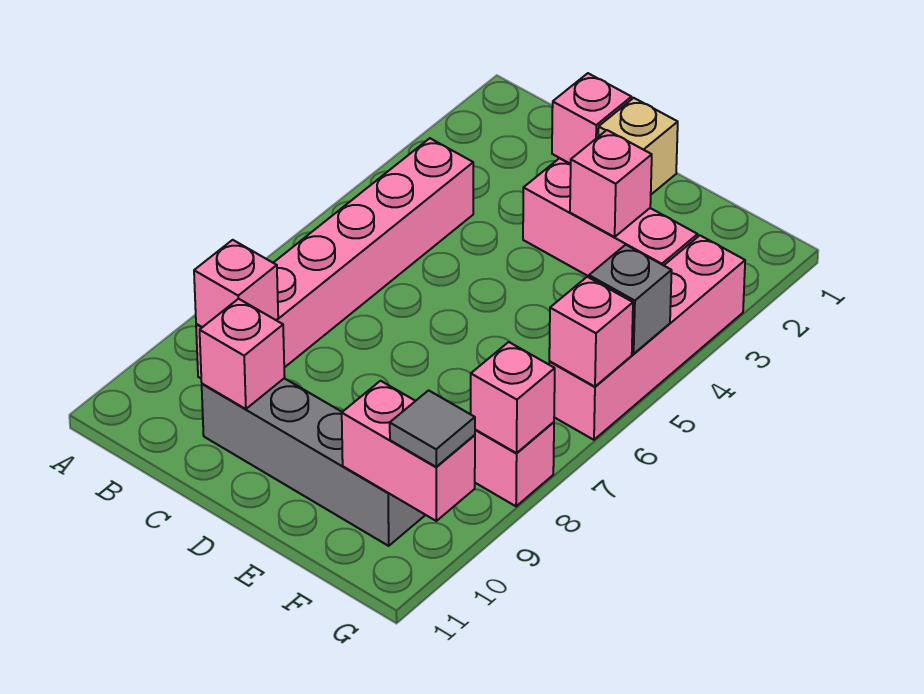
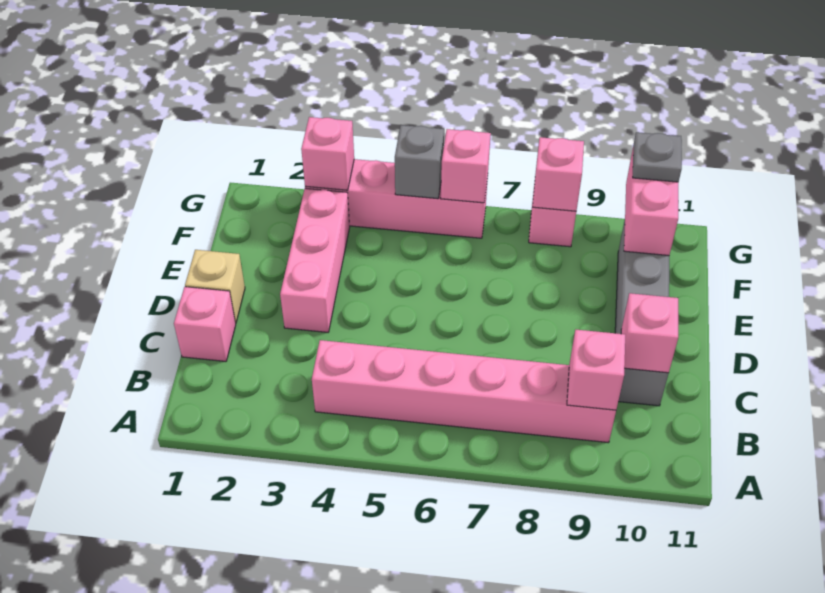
pink 1x1 brick [570,130,652,237] -> pink 1x1 brick moved to [301,117,354,190]
grey 1x1 tile [390,390,475,467] -> grey 1x1 plate [633,132,682,182]

